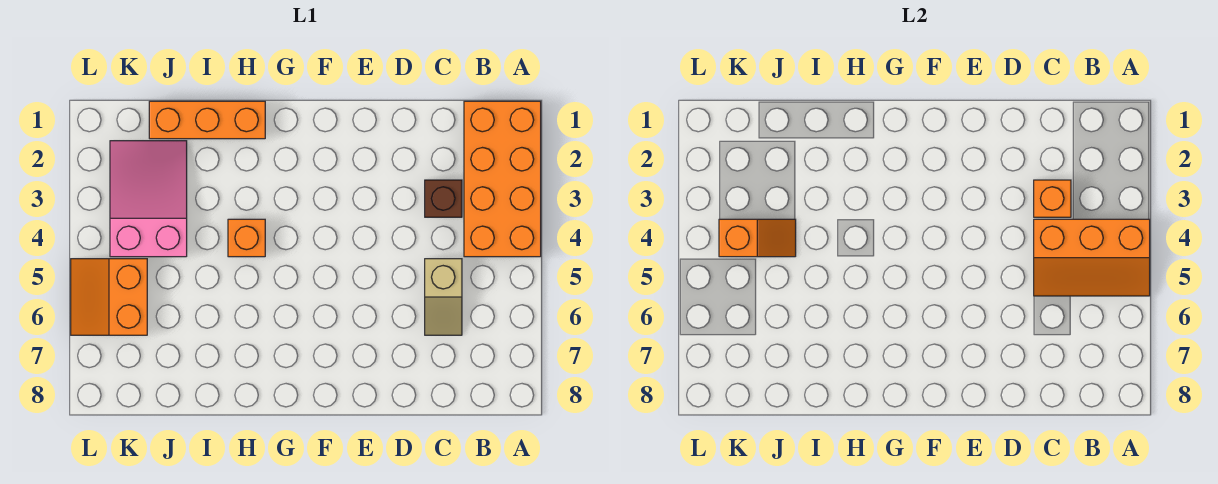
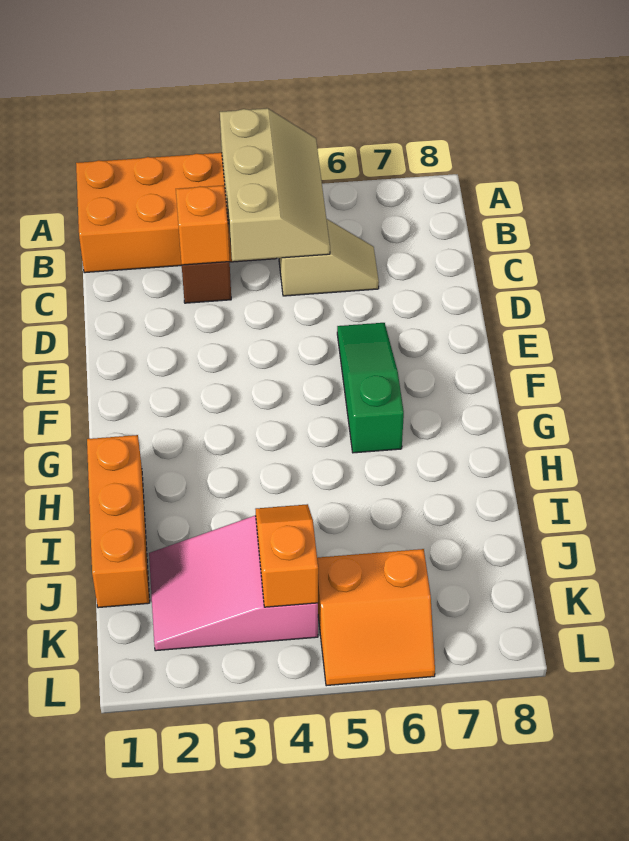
orange 2x3 slope [1034,219,1150,296] -> tan 2x3 slope [220,108,330,261]
none -> green 1x3 slope [337,323,404,453]
orange 1x1 brick [228,219,265,257] -> none

